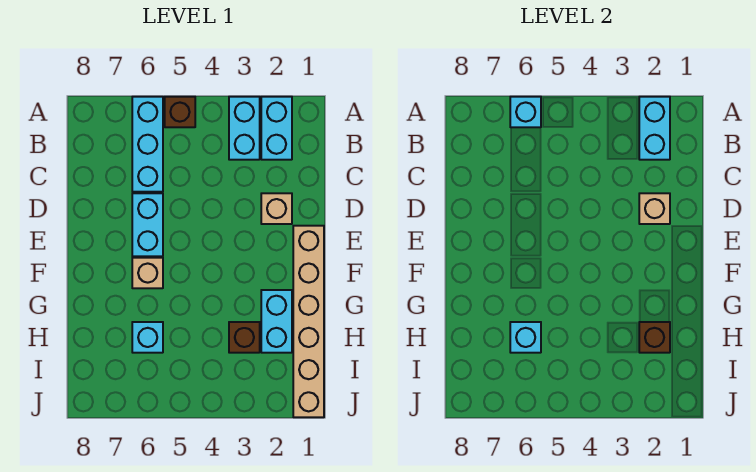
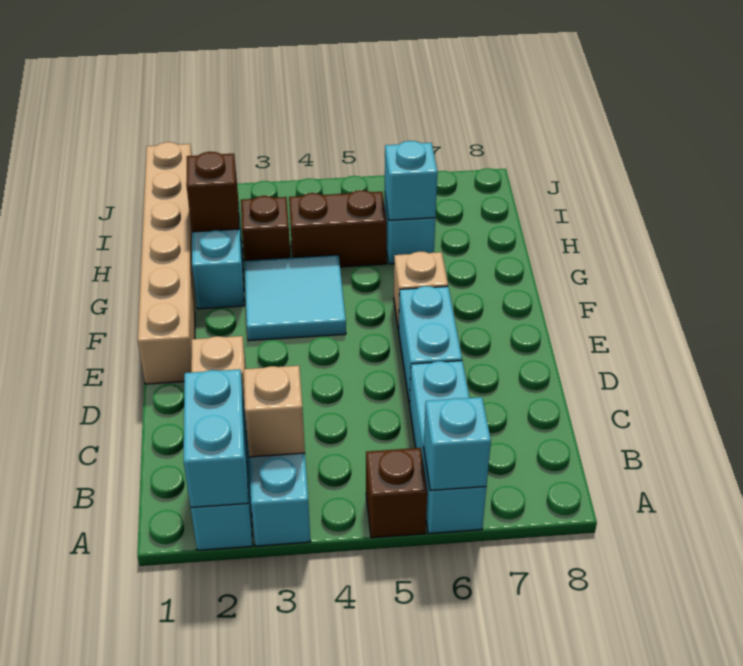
tan 1x1 brick [639,193,670,224] -> tan 1x1 brick moved to [244,366,305,457]
none -> cyan 2x2 tile [244,255,346,341]
none -> brown 1x2 brick [289,190,387,267]

